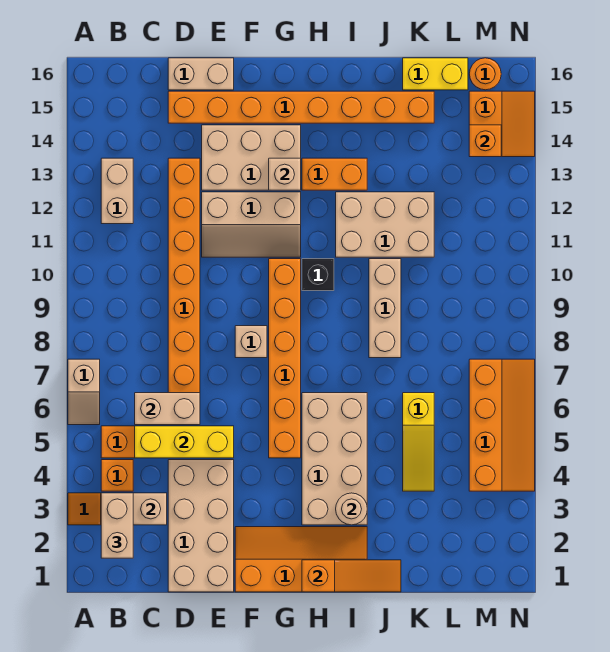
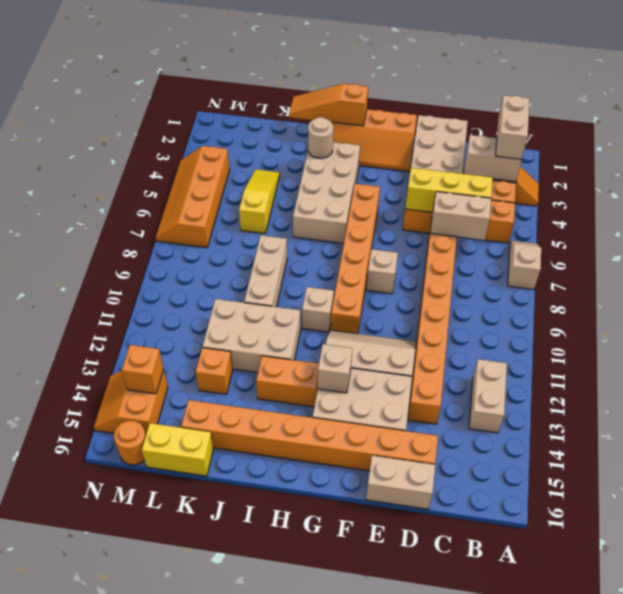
black 1x1 brick [302,259,334,291] -> tan 1x1 brick [302,287,334,332]
none -> orange 1x1 brick [196,348,233,394]

